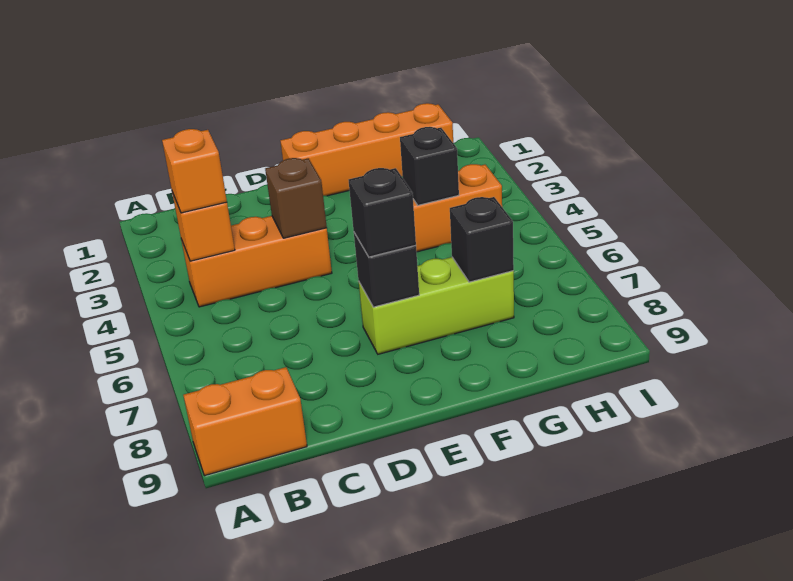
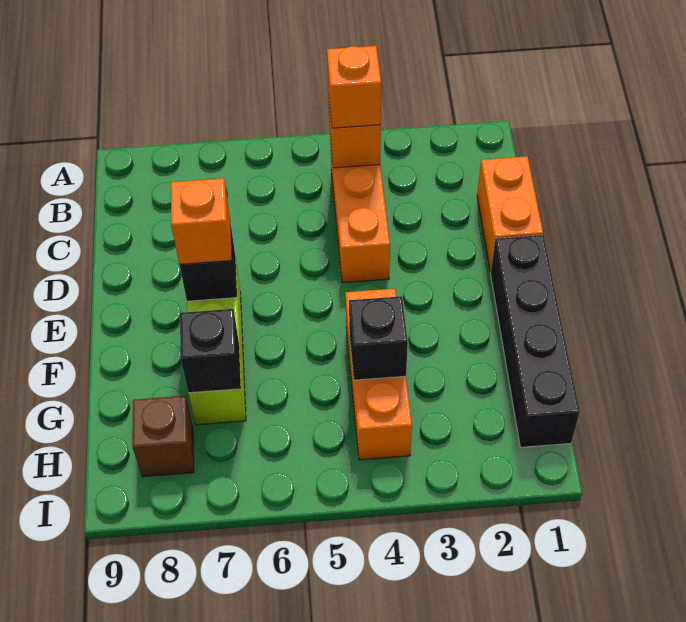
orange 1x2 brick [183,367,307,476] -> orange 1x2 brick moved to [477,156,543,271]
brown 1x1 brick [265,158,327,238] -> brown 1x1 brick moved to [132,396,194,477]
orange 1x4 brick [280,103,453,196] -> black 1x4 brick [490,235,580,447]
black 1x1 brick [349,168,416,257] -> orange 1x1 brick [171,178,232,264]

